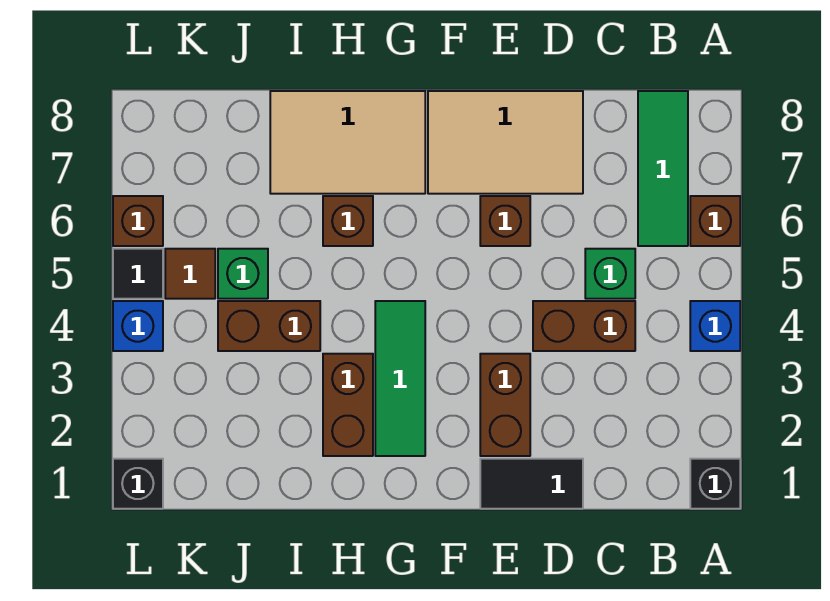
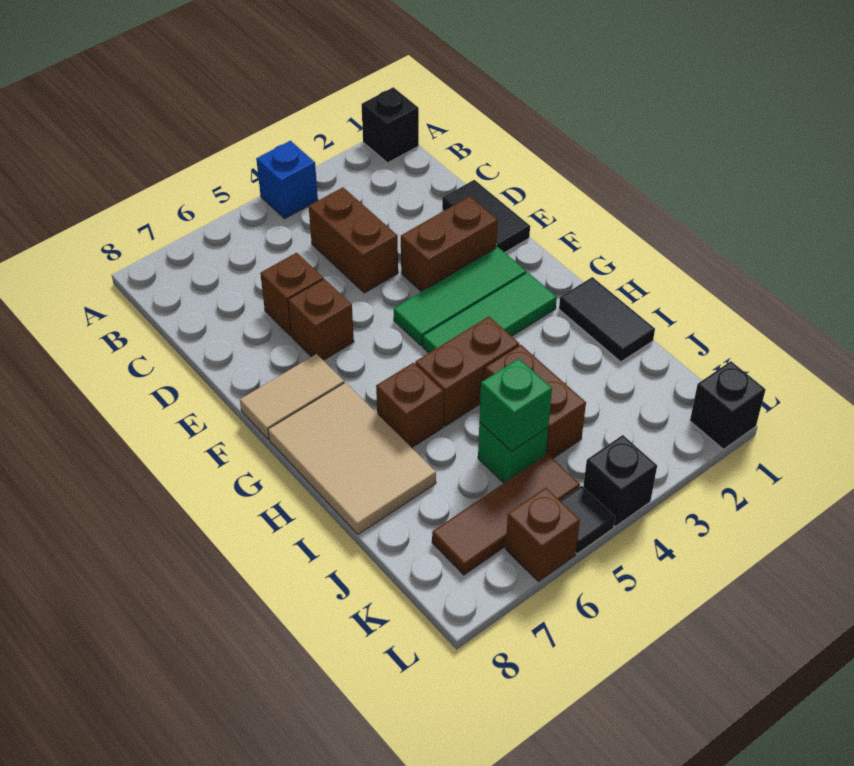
brown 1x1 brick [690,196,740,246] -> brown 1x1 brick moved to [260,253,323,336]
green 1x3 tile [638,91,688,246] -> green 1x3 tile moved to [394,247,526,346]
green 1x1 brick [585,249,635,299] -> green 1x1 brick moved to [479,359,552,451]
tan 2x3 tile [428,91,583,194] -> tan 1x2 tile [240,354,344,439]
none -> black 1x2 tile [559,277,655,362]
brown 1x2 brick [323,354,373,456] -> brown 1x2 brick moved to [415,317,519,426]
brown 1x1 tile [165,249,215,299] -> brown 1x3 tile [432,454,580,575]
blue 1x1 brick [113,301,163,351] -> black 1x1 brick [583,435,657,526]

